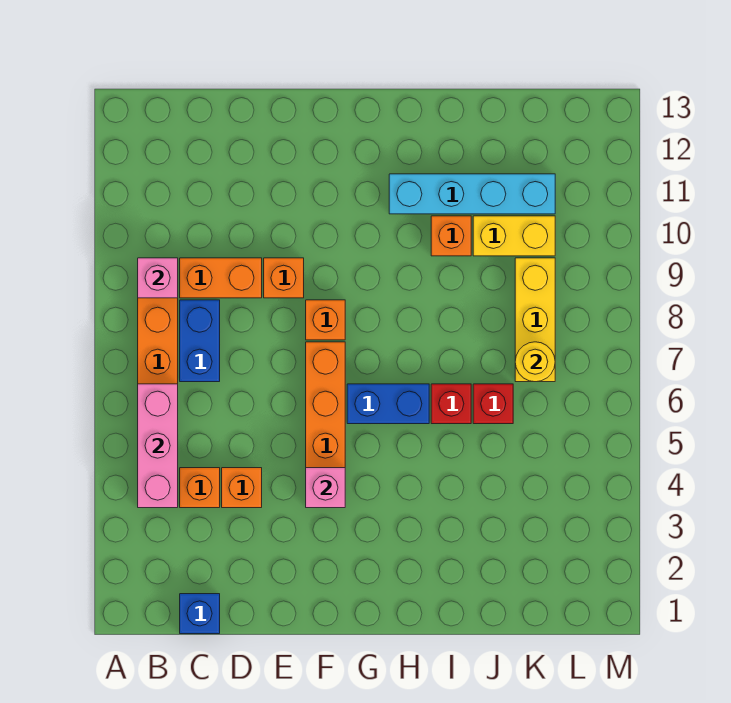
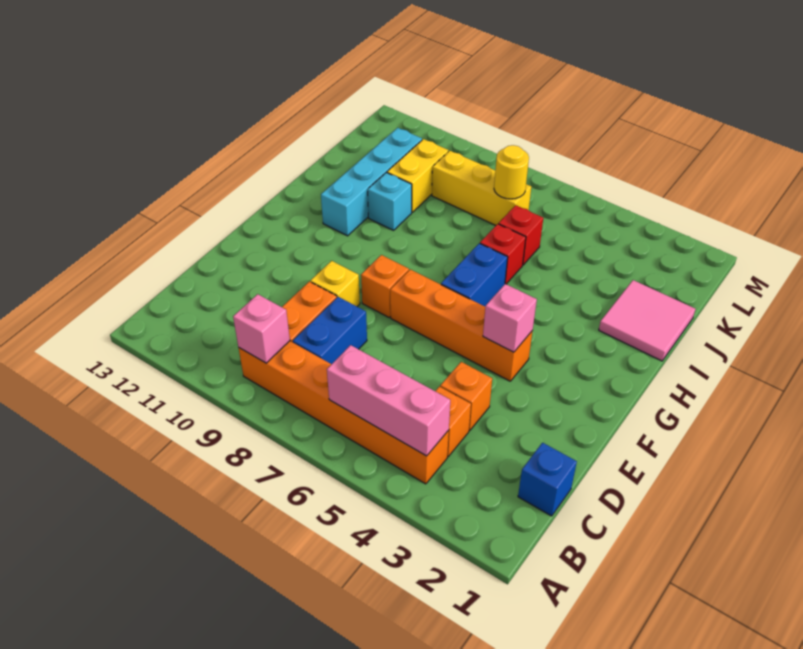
blue 1x2 brick [180,300,220,382] -> blue 1x2 brick turned to [293,297,367,364]
orange 1x1 brick [264,258,304,298] -> yellow 1x1 brick [310,261,360,306]
none -> pink 2x2 tile [599,280,695,361]
orange 1x1 brick [431,216,471,256] -> cyan 1x1 brick [368,172,412,230]

